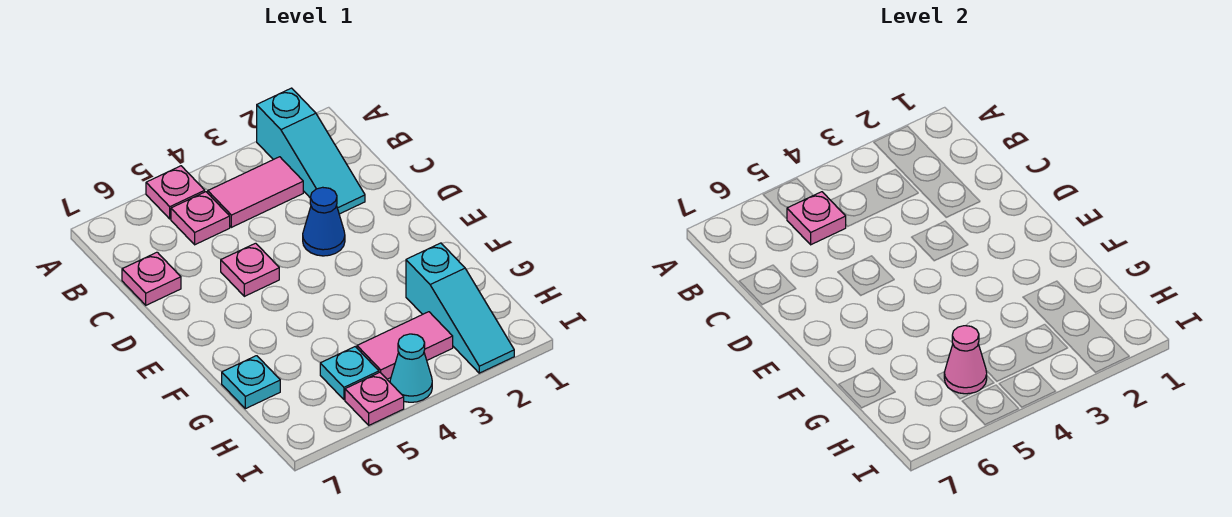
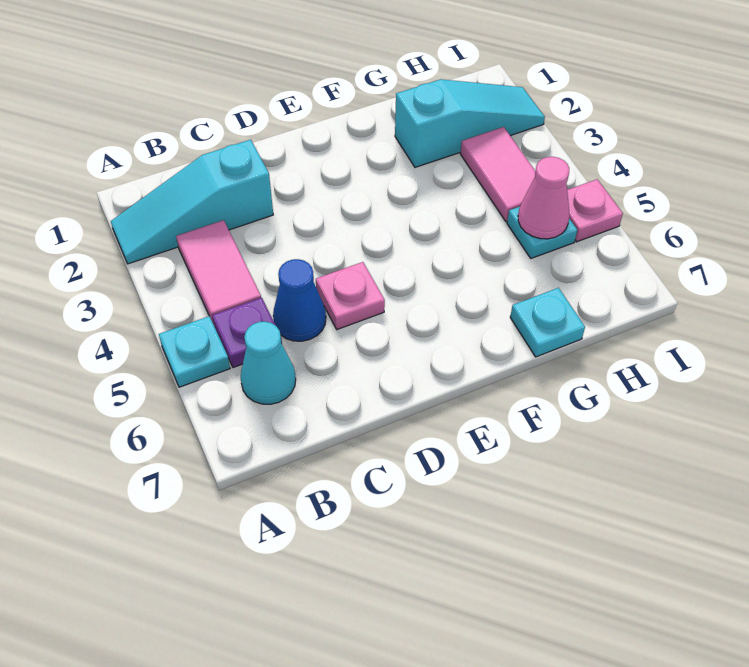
cyan 1x3 slope [257,88,365,214] -> cyan 1x3 slope turned to [111,140,273,264]
pink 1x1 plate [146,166,205,219] -> cyan 1x1 plate [159,316,230,387]
pink 1x1 plate [171,192,230,245] -> purple 1x1 plate [212,298,282,368]
pink 1x1 plate [787,192,846,245] -> none
pink 1x1 plate [122,252,181,305] -> none
blue 1x1 cone [303,187,345,256] -> blue 1x1 cone moved to [273,259,326,341]
cyan 1x1 cone [390,334,432,402] -> cyan 1x1 cone moved to [240,322,296,404]

